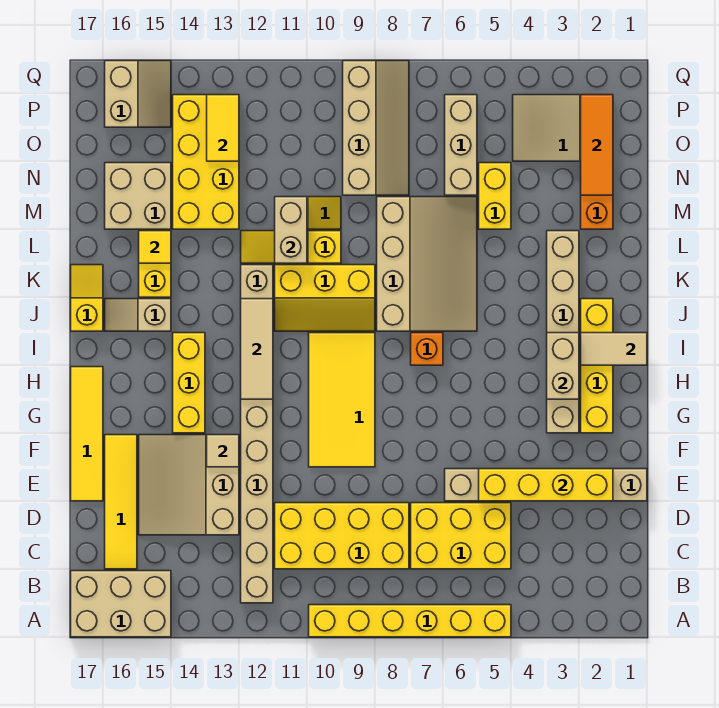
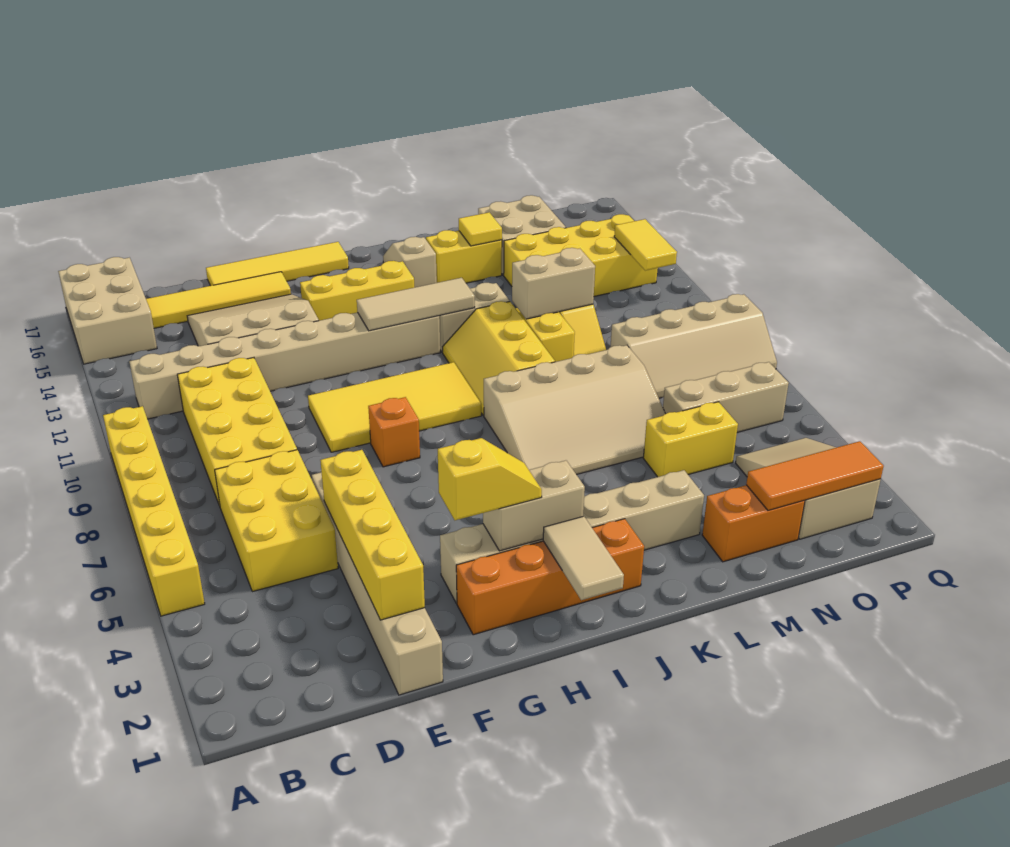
tan 1x1 tile [207,435,239,467] -> none
yellow 1x4 brick [581,299,613,433] -> orange 1x4 brick [456,519,644,635]
orange 1x1 brick [411,333,443,365] -> orange 1x1 brick moved to [368,397,420,467]
yellow 1x2 slope [71,265,103,331] -> yellow 1x2 slope moved to [438,438,542,520]
yellow 1x2 tile [207,95,239,161] -> yellow 1x2 tile turned to [614,219,677,271]
tan 2x2 slope [105,61,171,127] -> none

